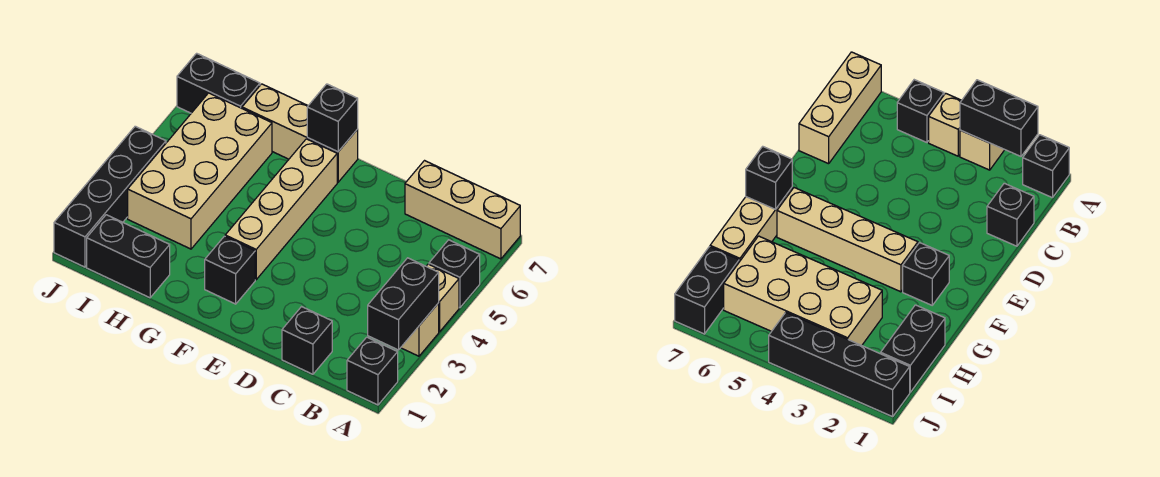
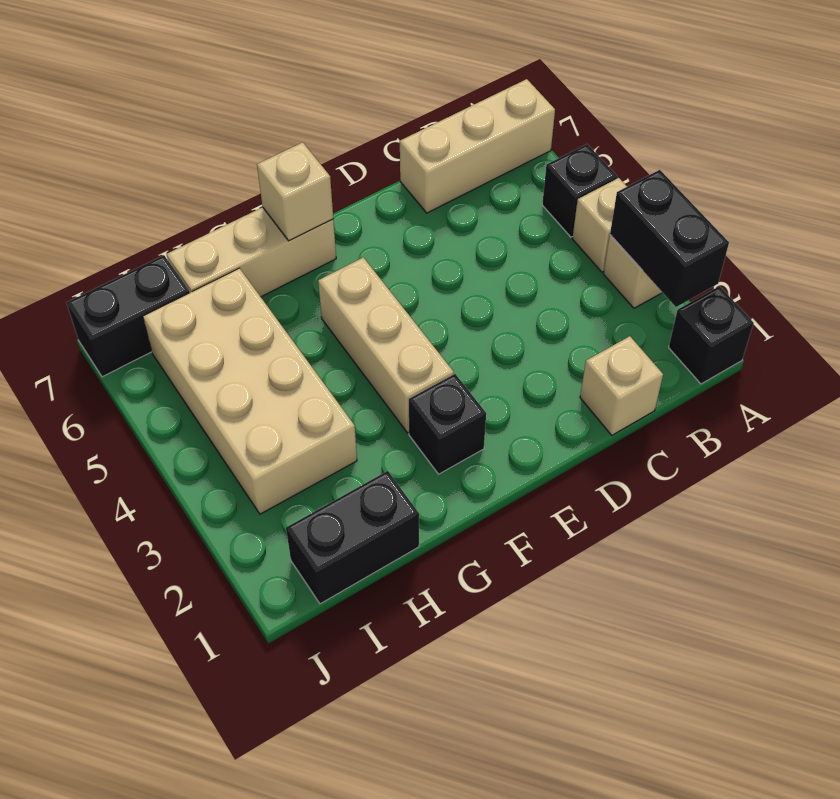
black 1x1 brick [282,307,332,374] -> tan 1x1 brick [580,336,663,435]
tan 1x4 brick [225,139,337,280] -> tan 1x3 brick [318,257,454,433]
black 1x1 brick [307,84,358,152] -> tan 1x1 brick [257,142,333,241]
black 1x4 brick [54,126,166,267] -> none

